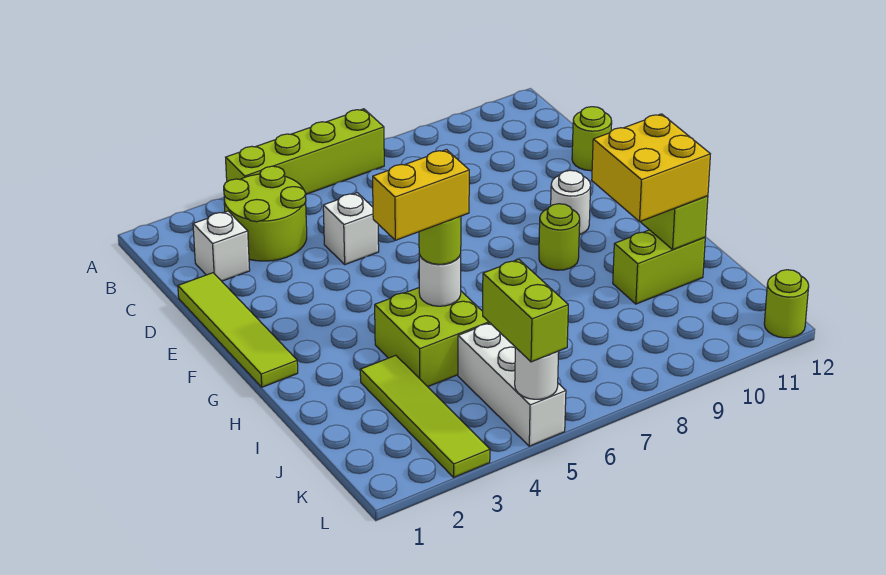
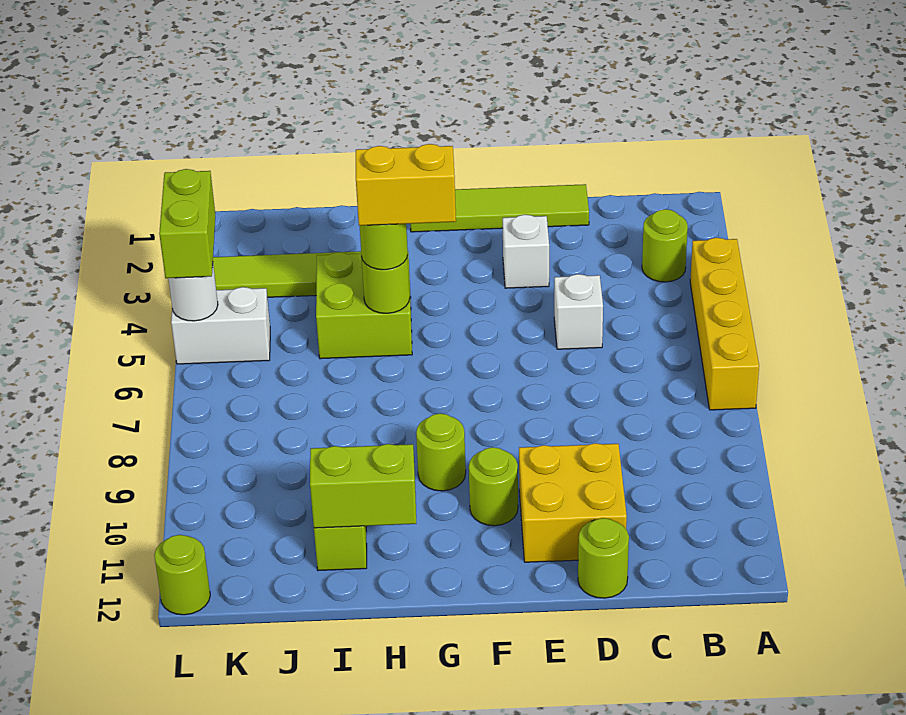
lime 1x4 brick [226,109,384,194] -> yellow 1x4 brick [690,238,759,410]
lime 2x2 round brick [224,166,307,261] -> lime 1x1 round brick [642,209,688,282]
white 1x1 brick [193,211,250,281] -> white 1x1 brick moved to [503,215,549,288]
white 1x1 round brick [551,170,591,235] -> lime 1x1 round brick [469,447,518,526]
yellow 1x2 brick [373,150,469,240] -> yellow 1x2 brick turned to [356,144,456,226]
white 1x1 round brick [419,254,461,306] -> lime 1x1 round brick [362,255,410,313]
yellow 2x2 brick [592,114,710,221] -> yellow 2x2 brick moved to [519,443,627,562]
white 1x3 brick [458,323,566,446] -> white 1x2 brick [171,287,270,364]
lime 1x2 brick [483,260,568,362] -> lime 1x2 brick turned to [159,169,215,278]

